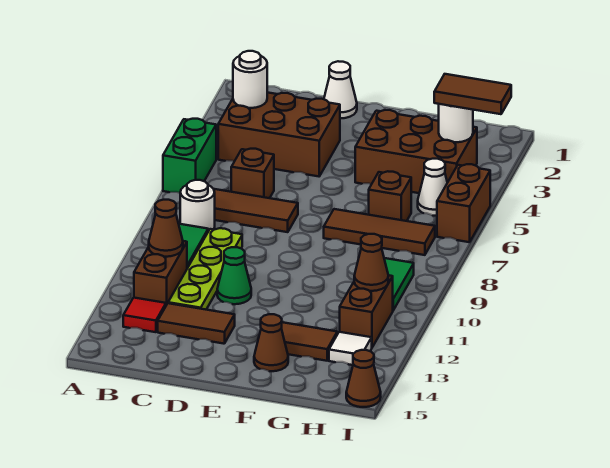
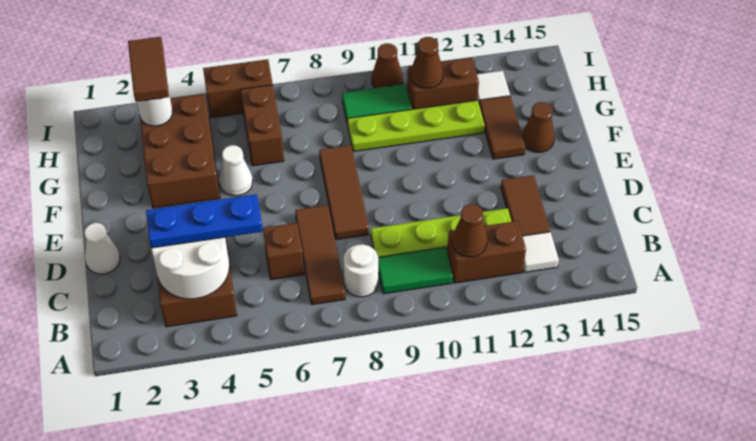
green 1x2 brick [163,119,216,193] -> none
white 1x1 round brick [233,51,267,108] -> white 2x2 round brick [151,237,229,299]
red 1x1 tile [123,298,166,332] -> white 1x1 tile [523,232,559,272]
none -> blue 1x3 plate [146,194,263,248]
green 1x1 cone [217,247,251,304] -> none
brown 1x3 tile [324,209,435,255] -> brown 1x3 tile moved to [319,145,369,240]
brown 1x1 brick [369,171,411,221] -> brown 1x2 brick [241,85,284,166]
none -> lime 1x4 plate [347,100,485,152]
white 1x1 cone [418,159,447,216] -> white 1x1 cone moved to [219,145,253,196]
brown 1x1 cone [346,350,381,407] -> brown 1x1 cone moved to [372,43,403,88]

